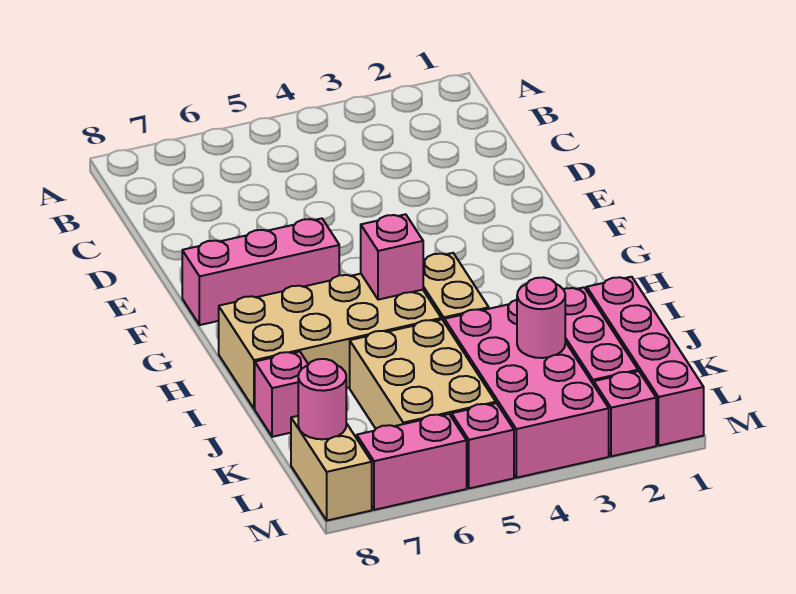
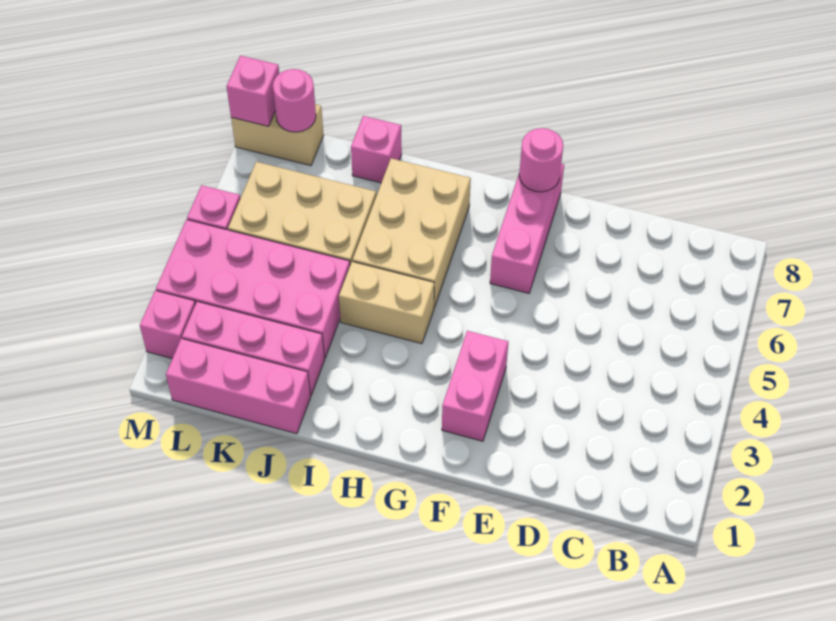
tan 2x4 brick [219,274,441,409] -> tan 2x3 brick [353,158,471,307]
pink 1x1 brick [361,214,423,300] -> pink 1x1 brick moved to [227,56,279,126]
pink 1x4 brick [587,277,704,446] -> pink 1x3 brick [166,338,311,434]
pink 1x1 round brick [517,277,565,358] -> pink 1x1 round brick moved to [519,128,563,192]
pink 1x2 brick [357,414,467,510] -> pink 1x2 brick moved to [442,331,508,441]

